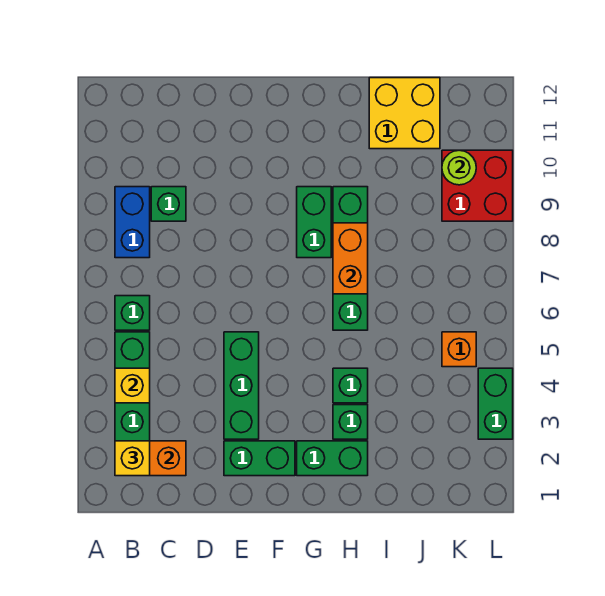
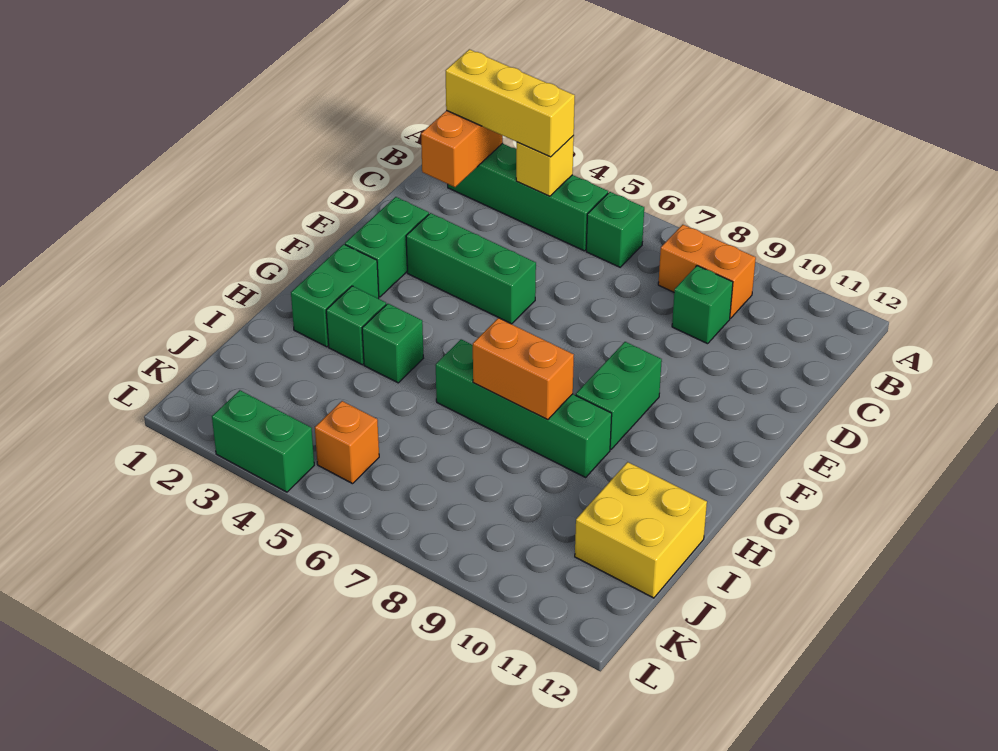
yellow 1x1 brick [115,441,150,476] -> yellow 1x3 brick [445,49,575,157]
blue 1x2 brick [115,187,150,258] -> orange 1x2 brick [658,225,756,318]
green 1x2 brick [297,187,331,258] -> green 1x2 brick turned to [576,342,662,450]
red 2x2 brick [442,150,513,221] -> none
lime 1x1 round brick [442,150,476,185] -> none

